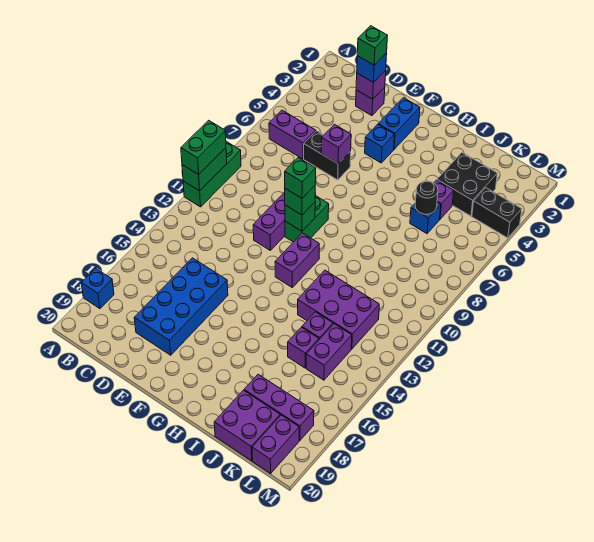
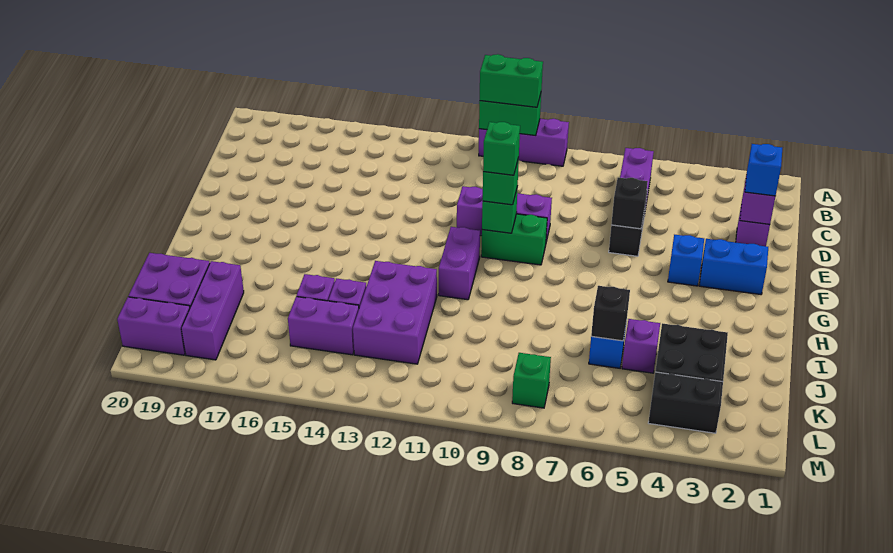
green 1x3 brick [183,142,241,207] -> purple 1x3 brick [479,119,569,166]
blue 1x1 brick [81,268,114,309] -> none
green 1x1 brick [357,26,388,65] -> green 1x1 brick moved to [512,353,551,408]
blue 2x4 brick [134,258,228,355] -> none
purple 1x1 brick [321,124,351,164] -> black 1x1 brick [611,178,648,229]
purple 1x2 brick [275,233,319,287] -> purple 1x2 brick turned to [439,227,480,300]
black 1x1 round brick [415,181,438,214] -> black 1x1 brick [591,286,630,341]
black 1x2 brick [472,188,522,238] -> black 1x2 brick turned to [648,372,723,433]

